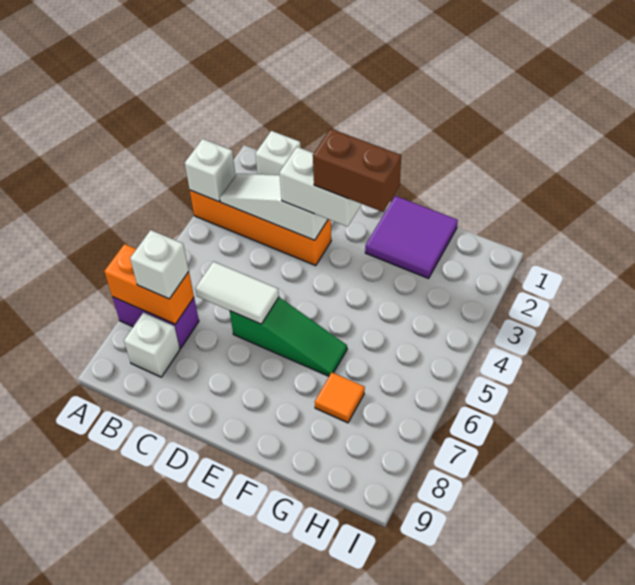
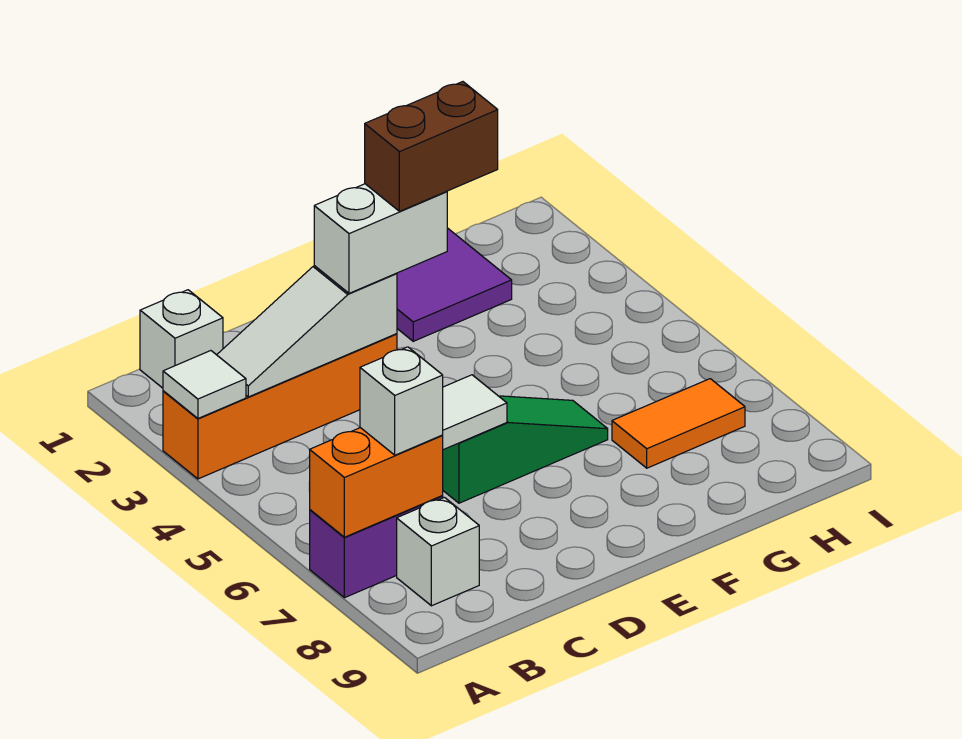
white 1x1 brick [185,139,235,202] -> white 1x1 tile [163,351,246,418]
orange 1x1 tile [315,372,365,423] -> orange 1x2 tile [612,379,745,468]

